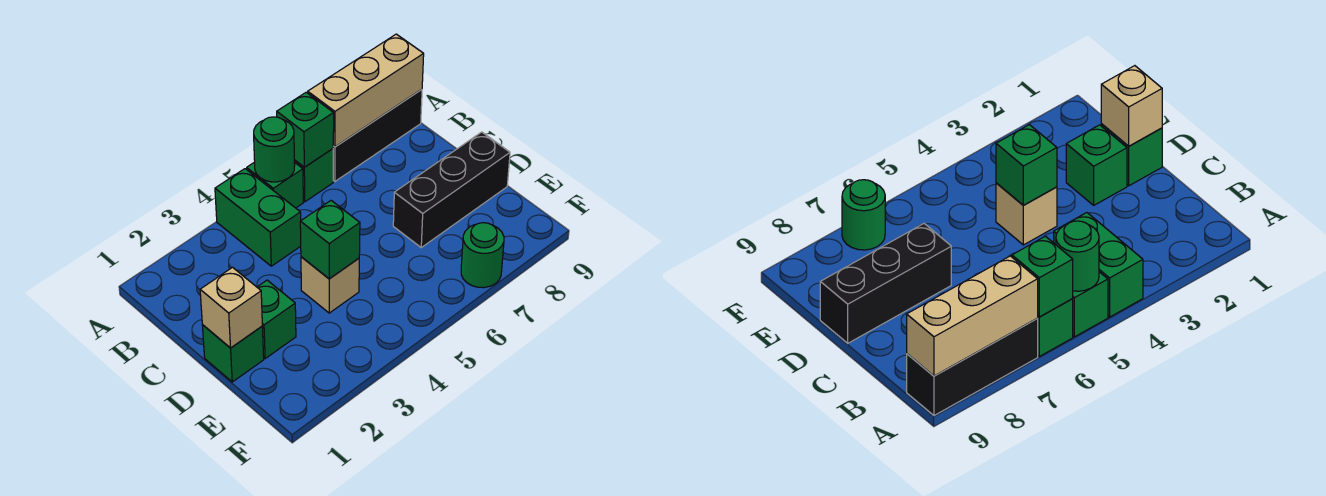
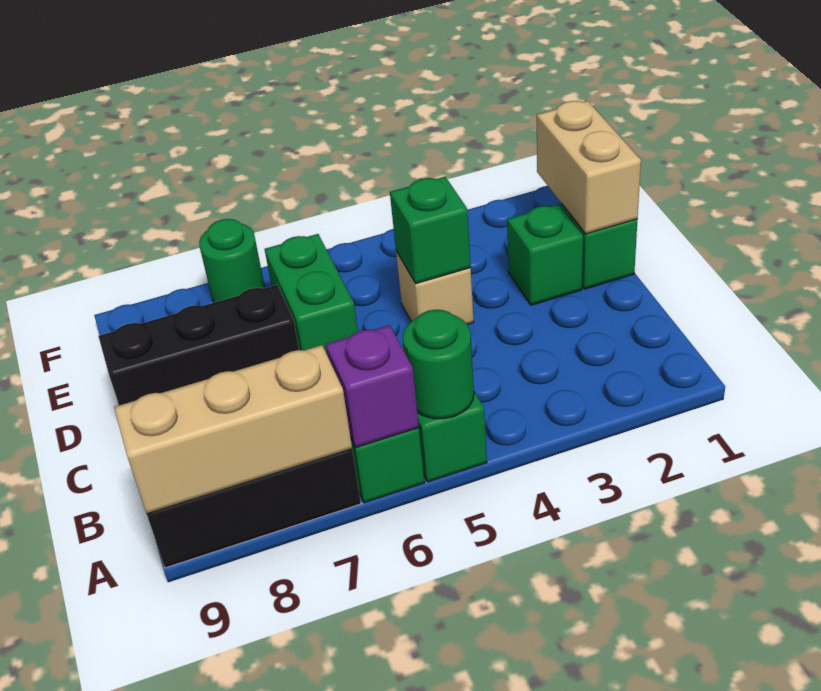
green 1x2 brick [215,169,301,266] -> green 1x2 brick moved to [265,234,358,354]
green 1x1 brick [277,92,334,167] -> purple 1x1 brick [326,325,419,448]
tan 1x1 brick [200,267,262,348] -> tan 1x2 brick [537,101,641,234]

